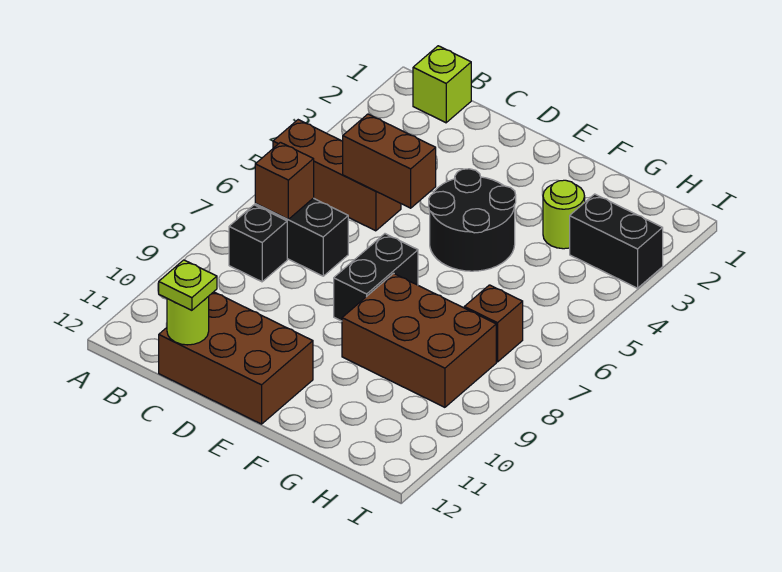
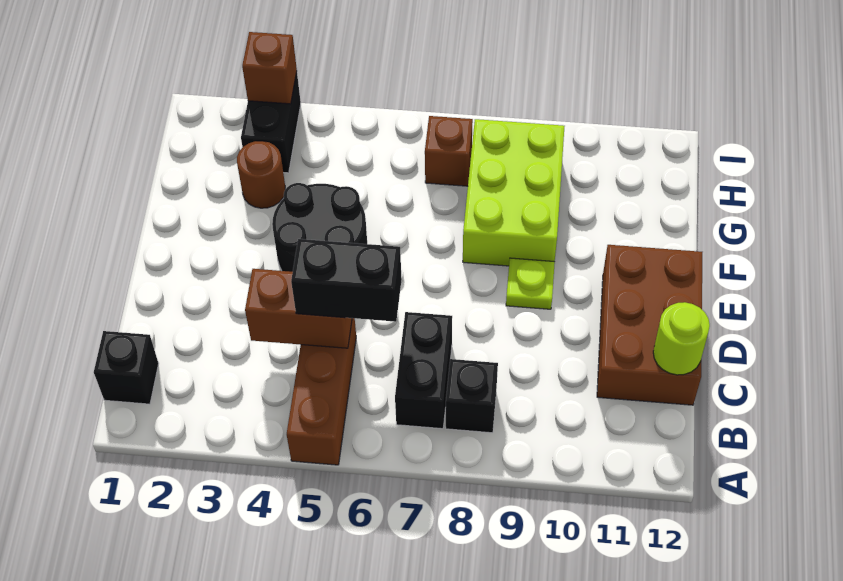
lime 1x1 brick [413,46,471,123] -> black 1x1 brick [94,331,159,404]
brown 1x1 brick [255,142,314,219] -> brown 1x1 brick moved to [242,32,297,104]
brown 1x2 brick [343,114,436,208] -> brown 1x2 brick turned to [245,269,352,348]
lime 1x1 plate [159,260,217,310] -> lime 1x1 plate moved to [506,258,555,309]
black 1x2 brick [334,234,418,321] -> black 1x2 brick moved to [291,239,402,322]
brown 2x3 brick [342,273,496,407] -> lime 2x3 brick [463,119,565,266]
lime 1x1 round brick [543,180,585,249] -> brown 1x1 round brick [237,141,285,208]

